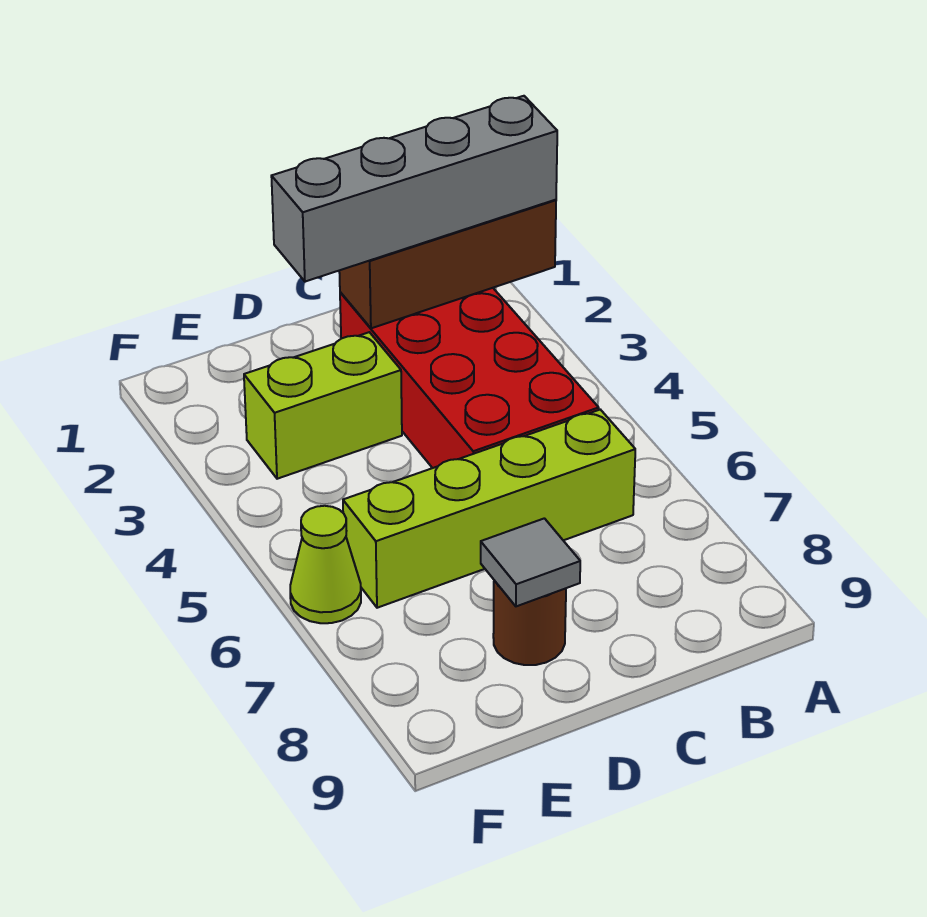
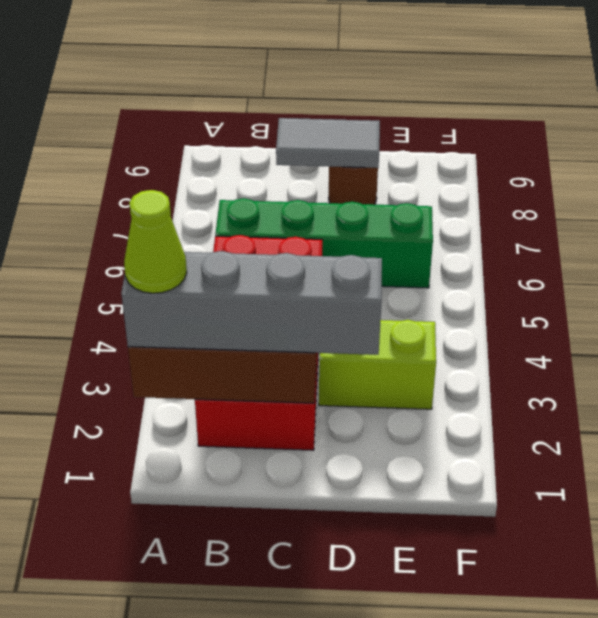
lime 1x4 brick [343,410,635,608] -> green 1x4 brick [215,198,433,288]
grey 1x1 tile [481,518,580,606] -> grey 1x2 tile [276,118,380,168]
lime 1x1 cone [290,506,361,623] -> lime 1x1 cone moved to [124,190,187,293]

